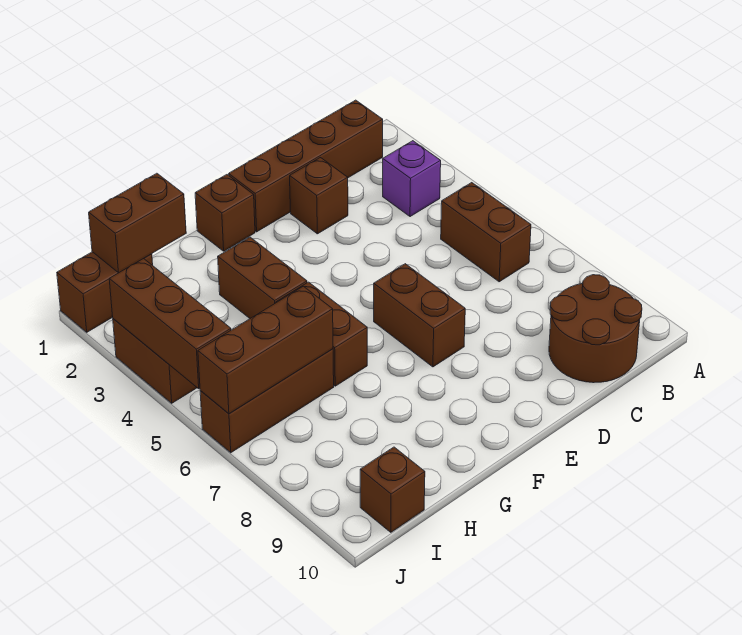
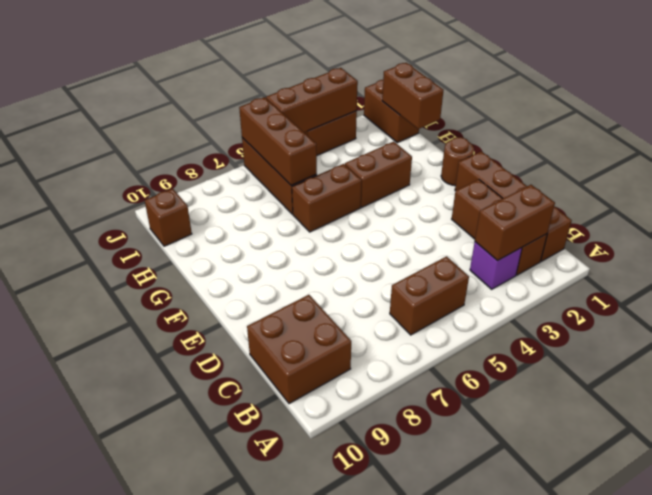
brown 2x2 round brick [549,275,642,383] -> brown 2x2 brick [247,295,351,404]
brown 1x1 brick [290,158,348,234] -> brown 1x3 brick [452,179,547,275]
brown 1x2 brick [374,264,465,367] -> brown 1x2 brick moved to [475,185,555,260]
brown 1x1 brick [195,175,255,251] -> brown 1x1 round brick [441,137,474,186]

